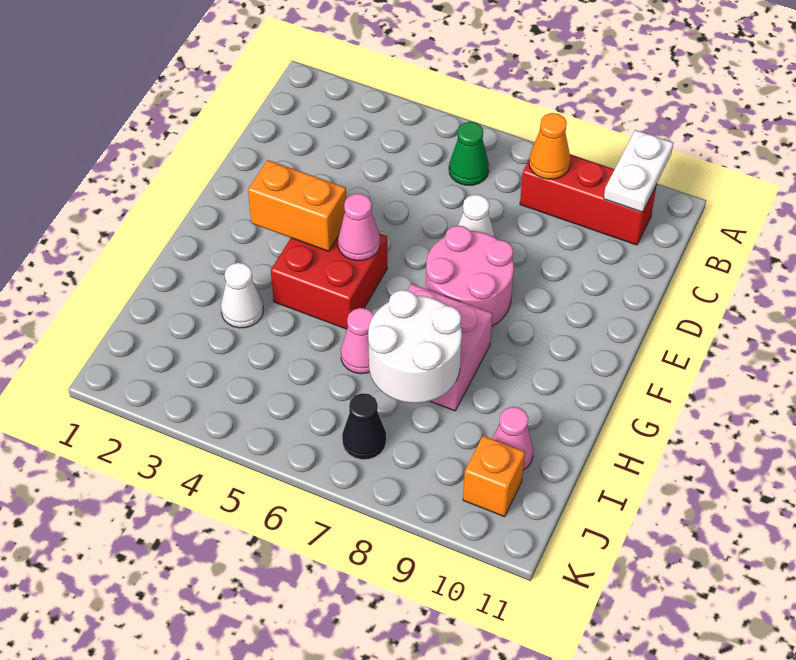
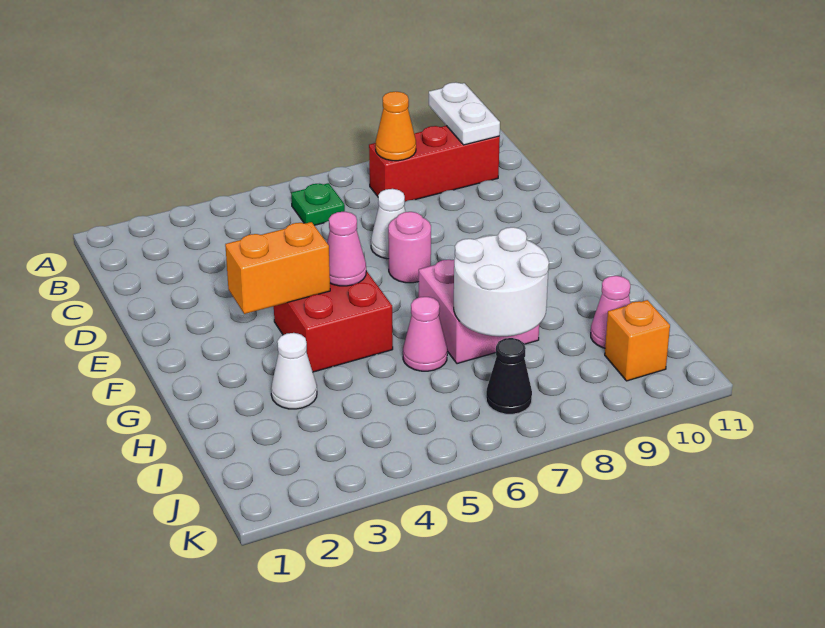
green 1x1 cone [449,122,489,185] -> green 1x1 plate [291,183,345,225]
pink 2x2 round brick [426,226,514,326] -> pink 1x1 round brick [388,212,431,283]

